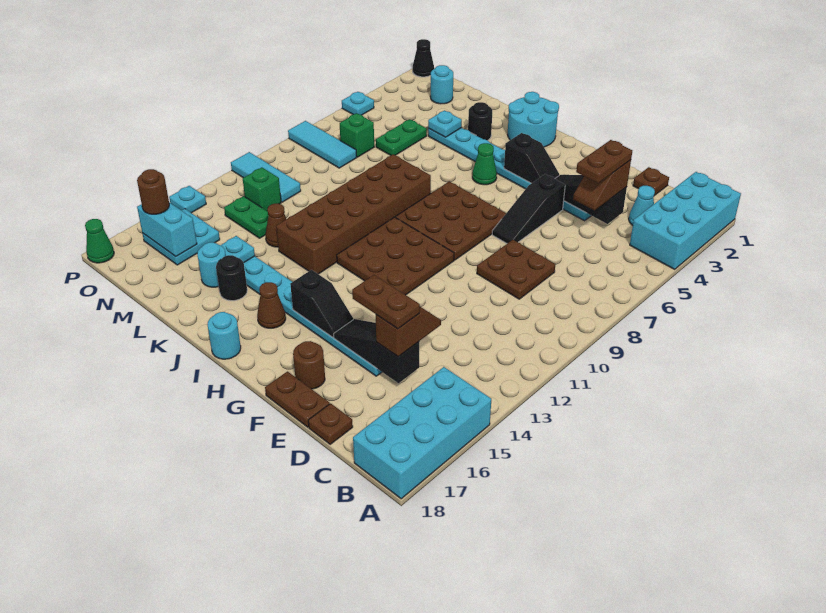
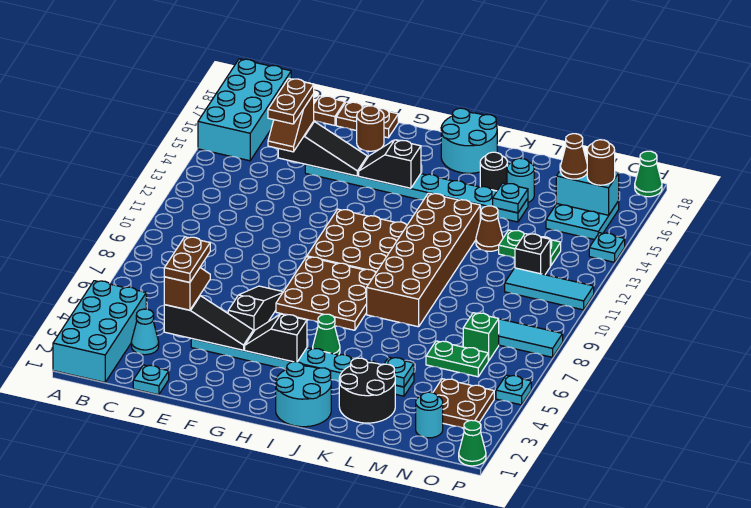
brown 1x1 plate [633,167,669,196] -> cyan 1x1 plate [133,365,169,395]
brown 2x2 plate [477,240,555,299] -> brown 2x2 plate moved to [433,379,494,428]
brown 1x2 plate [352,275,420,329] -> brown 1x2 plate turned to [268,79,314,124]
brown 1x1 cone [257,282,286,328] -> brown 1x1 cone moved to [561,134,587,179]
cyan 1x1 round brick [208,312,241,359] -> cyan 2x2 round brick [441,108,497,173]
black 1x1 round brick [468,102,492,140] -> black 2x2 round brick [339,358,395,423]
green 1x2 plate [376,119,427,156] -> green 1x2 plate turned to [426,341,488,377]
green 1x1 brick [243,167,281,211] -> black 1x1 brick [515,234,550,275]
black 1x1 cone [413,39,434,77] -> green 1x1 cone [459,420,486,466]

